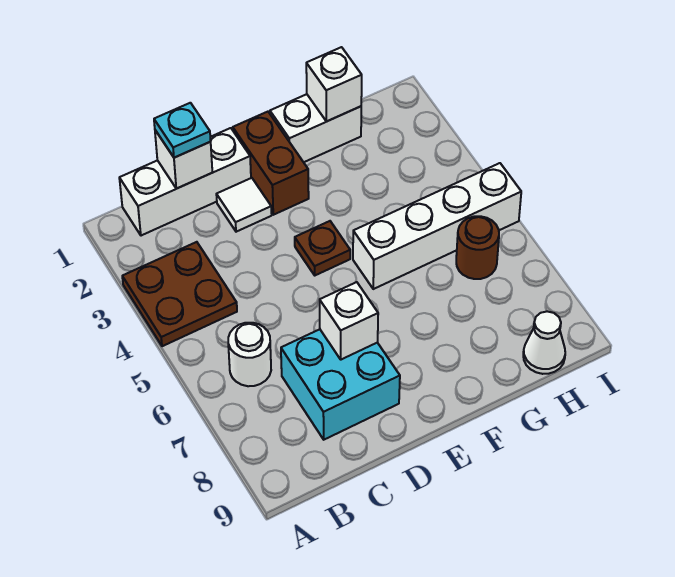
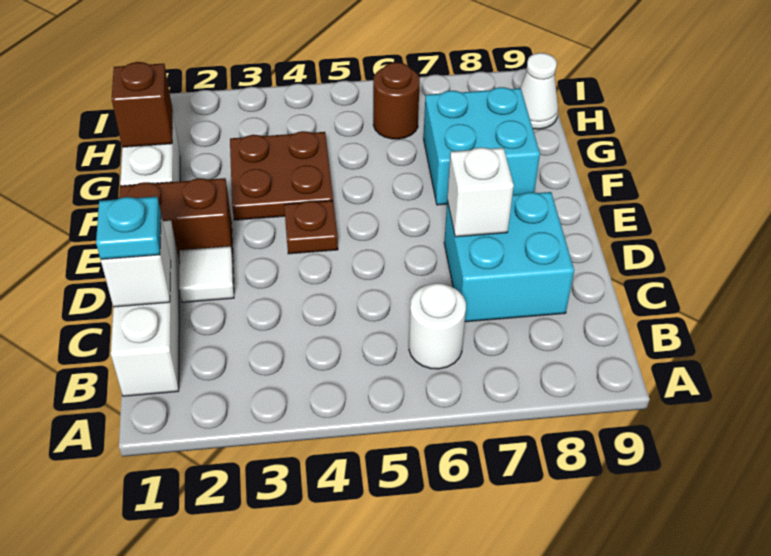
brown 2x2 plate [122,242,237,346] -> brown 2x2 plate moved to [230,131,333,220]
white 1x4 brick [353,163,521,289] -> none
none -> cyan 2x2 brick [424,87,540,205]
white 1x1 brick [306,47,362,122] -> brown 1x1 brick [112,62,173,147]

